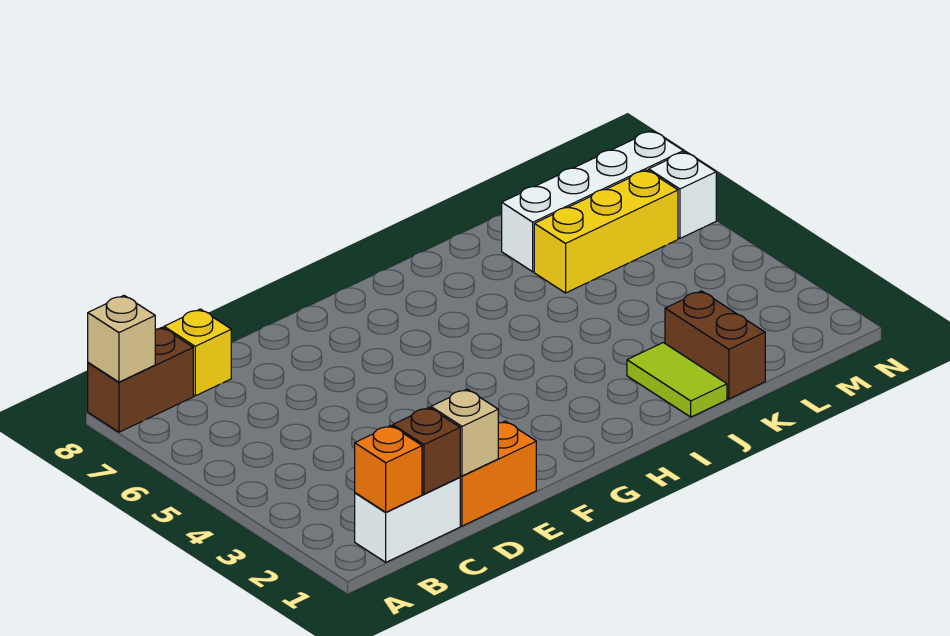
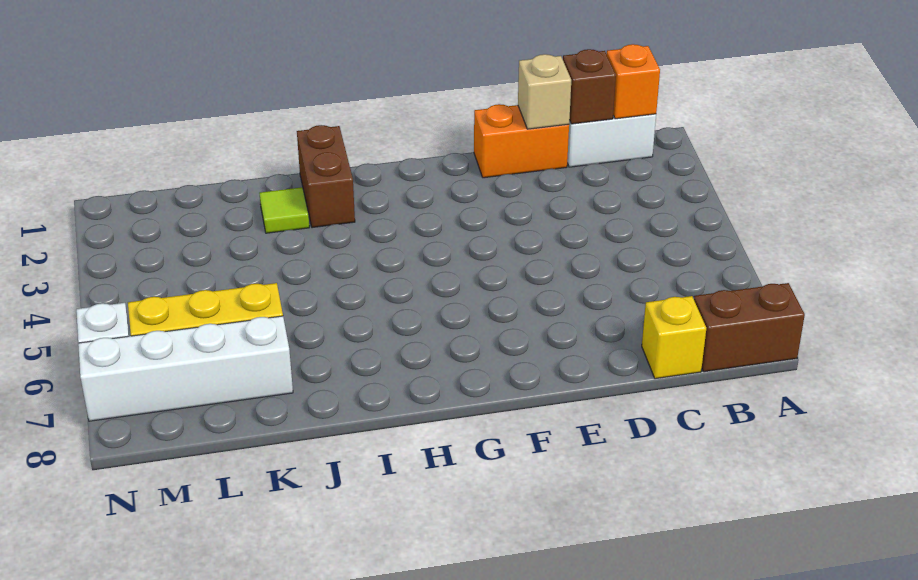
tan 1x1 brick [88,296,155,382] -> none
lime 1x2 tile [627,343,727,417] -> lime 1x1 tile [260,187,309,233]
brown 1x2 brick [665,291,765,399] -> brown 1x2 brick moved to [297,125,355,228]

